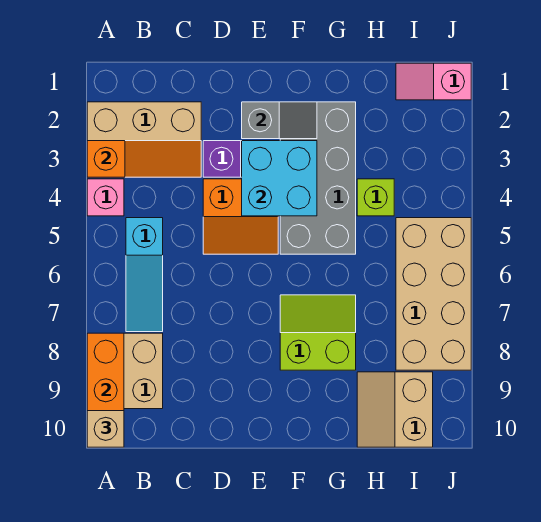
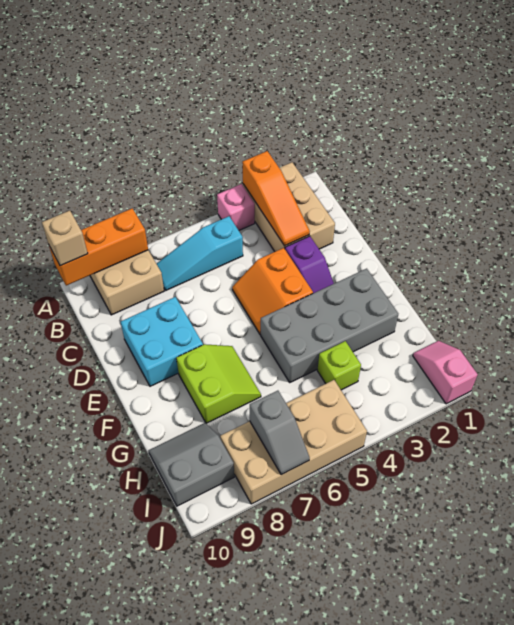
grey 1x2 slope [242,102,317,139] -> grey 1x2 slope moved to [250,391,310,475]
cyan 2x2 brick [242,141,317,216] -> cyan 2x2 brick moved to [121,297,203,386]
tan 2x2 slope [357,372,433,447] -> grey 2x2 slope [149,423,234,506]

